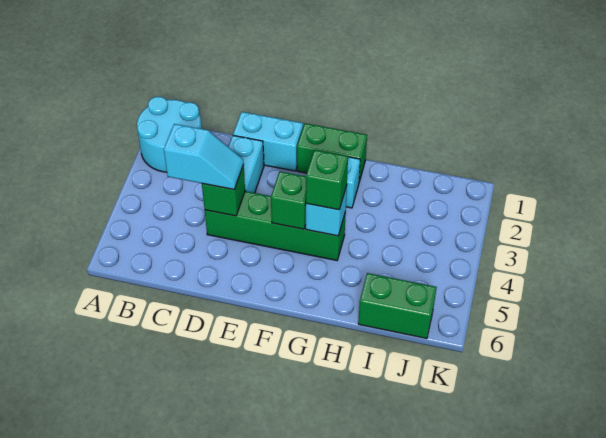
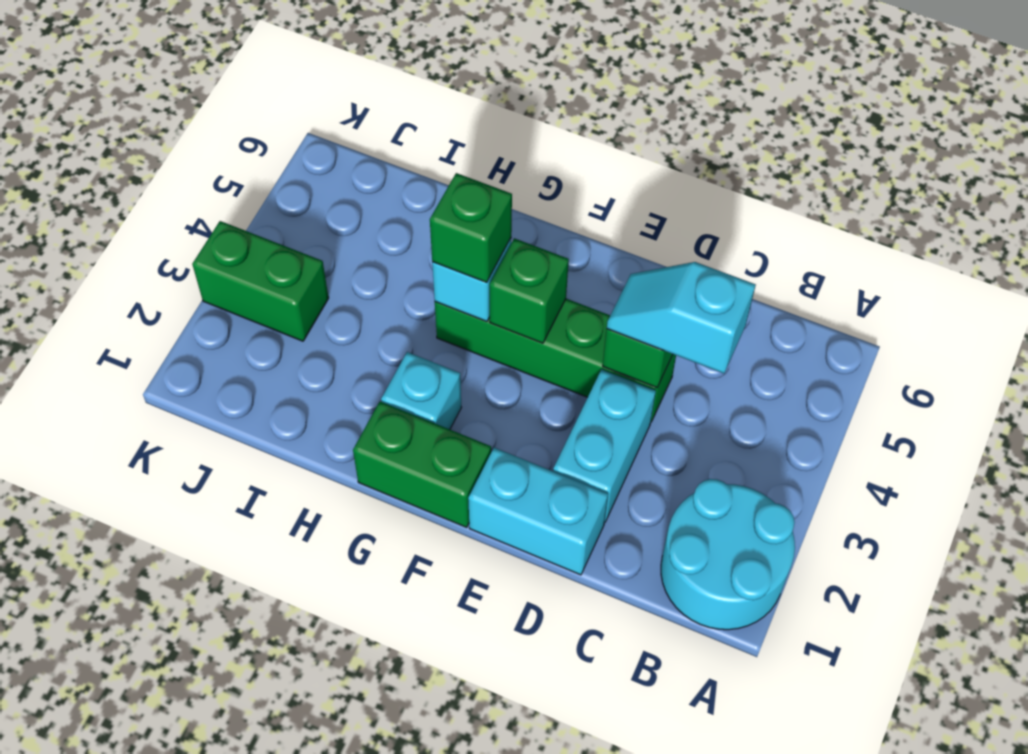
green 1x2 brick [358,273,437,339] -> green 1x2 brick moved to [192,221,329,341]

